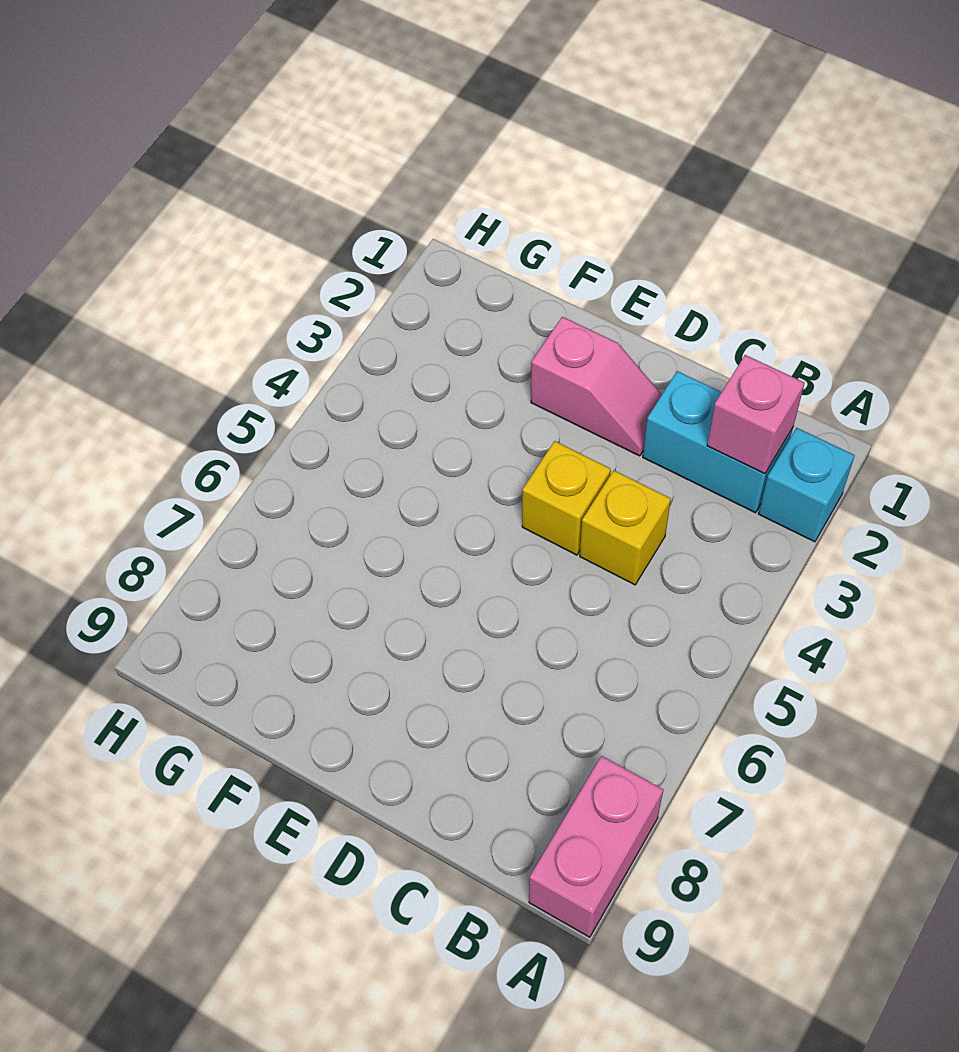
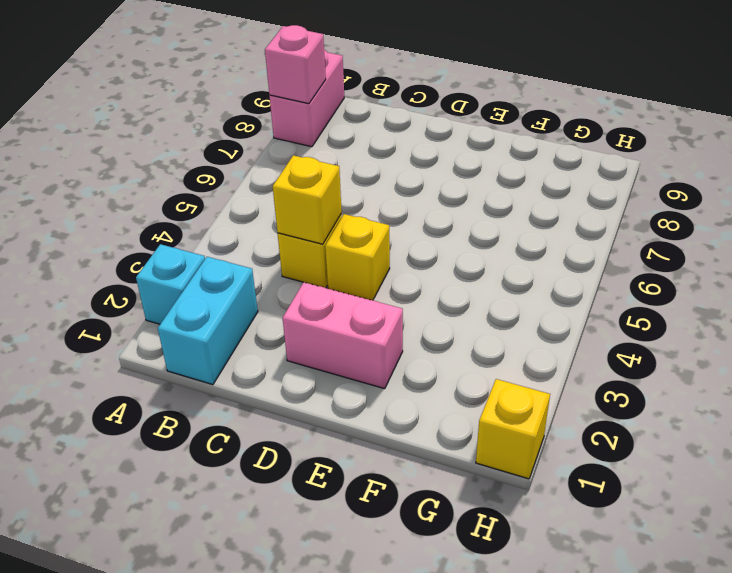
cyan 1x2 brick [643,371,793,513] -> cyan 1x2 brick turned to [158,257,258,385]
pink 1x1 brick [707,355,804,474] -> pink 1x1 brick moved to [265,25,326,104]
none -> yellow 1x1 brick [273,155,342,244]
pink 1x2 slope [531,317,662,456] -> pink 1x2 brick [283,282,403,389]
none -> yellow 1x1 brick [476,379,550,479]

